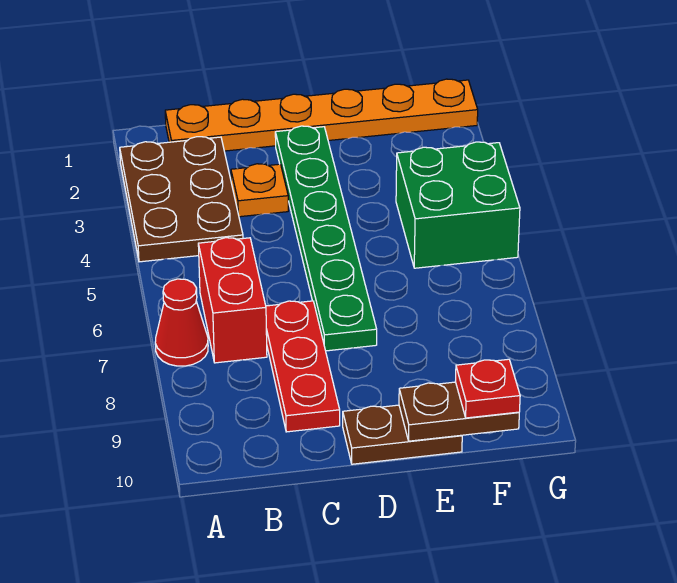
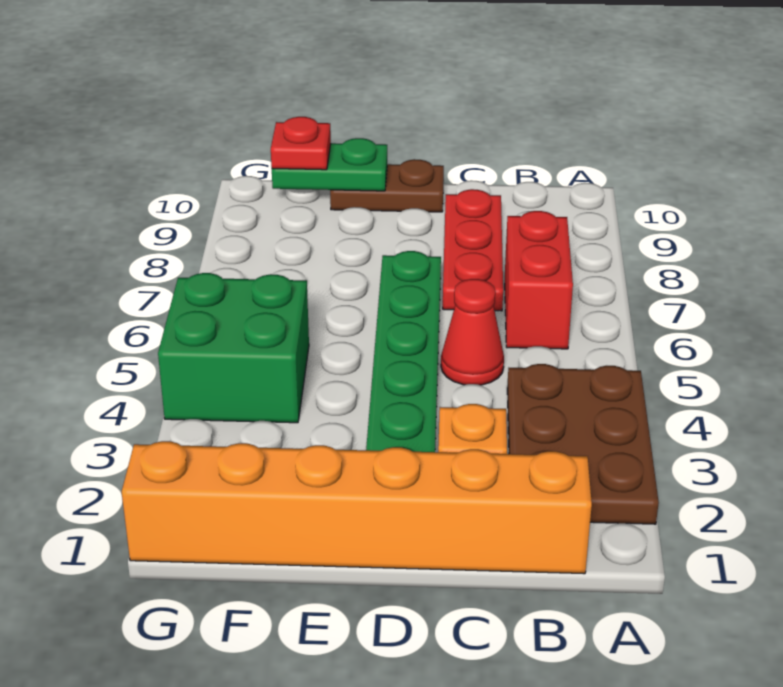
red 1x1 cone [155,279,208,366] -> red 1x1 cone moved to [441,279,504,385]
orange 1x6 plate [165,79,478,151] -> orange 1x6 brick [122,441,592,574]
brown 1x2 plate [399,382,519,441] -> green 1x2 plate [272,138,387,191]

